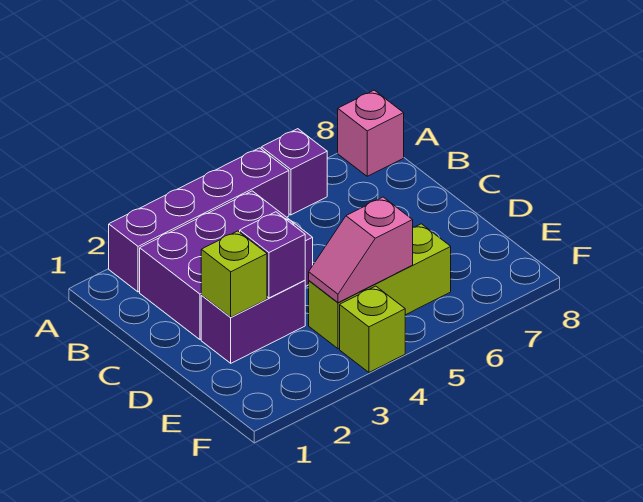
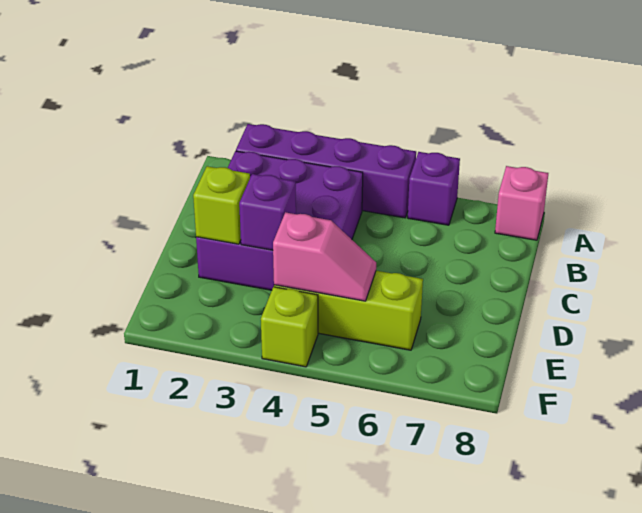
pink 1x2 slope [309,197,413,303] -> pink 1x2 slope turned to [273,212,376,301]

